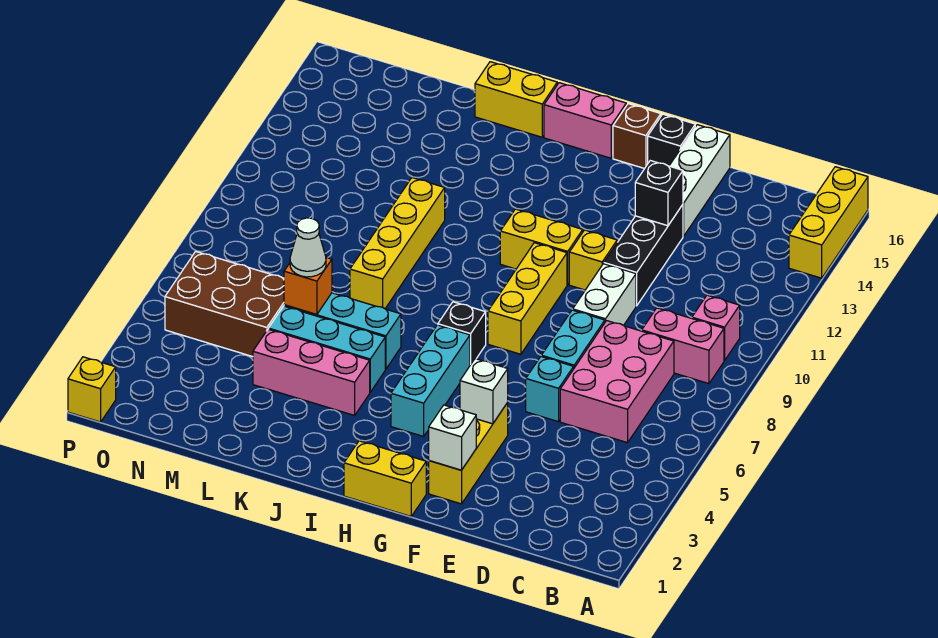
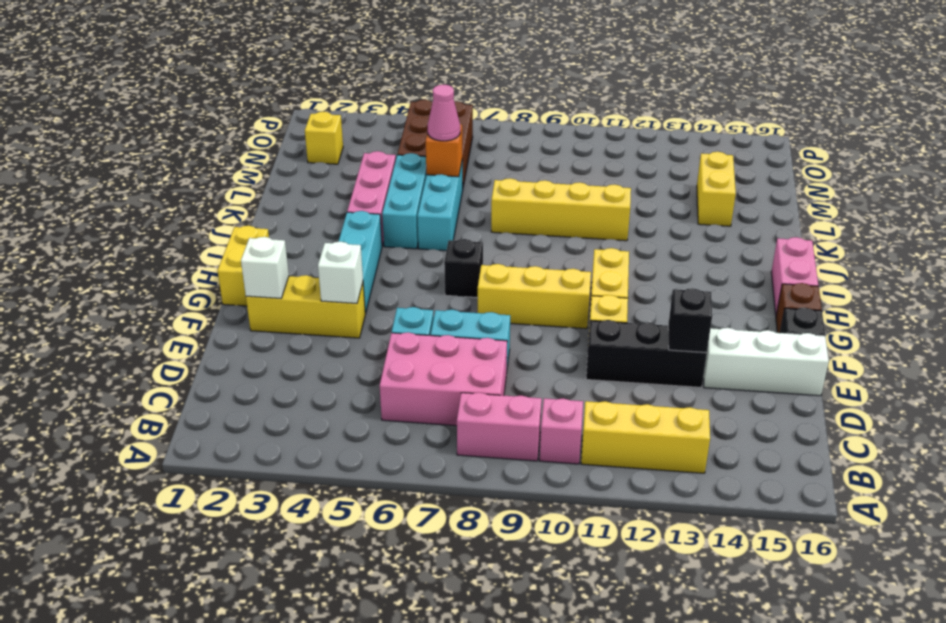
yellow 1x3 brick [789,167,868,278] -> yellow 1x3 brick moved to [581,401,710,473]
pink 1x2 brick [642,308,724,384] -> pink 1x2 brick turned to [457,393,542,461]
white 1x2 brick [573,264,636,325] -> none
cyan 1x3 brick [391,325,470,436] -> cyan 1x3 brick turned to [338,211,382,314]
yellow 1x2 brick [475,62,557,137] -> yellow 1x2 brick moved to [697,152,736,226]
white 1x1 cone [290,218,326,277] -> pink 1x1 cone [428,85,460,141]
yellow 1x1 brick [68,357,116,422] -> yellow 1x1 brick moved to [305,112,343,164]

